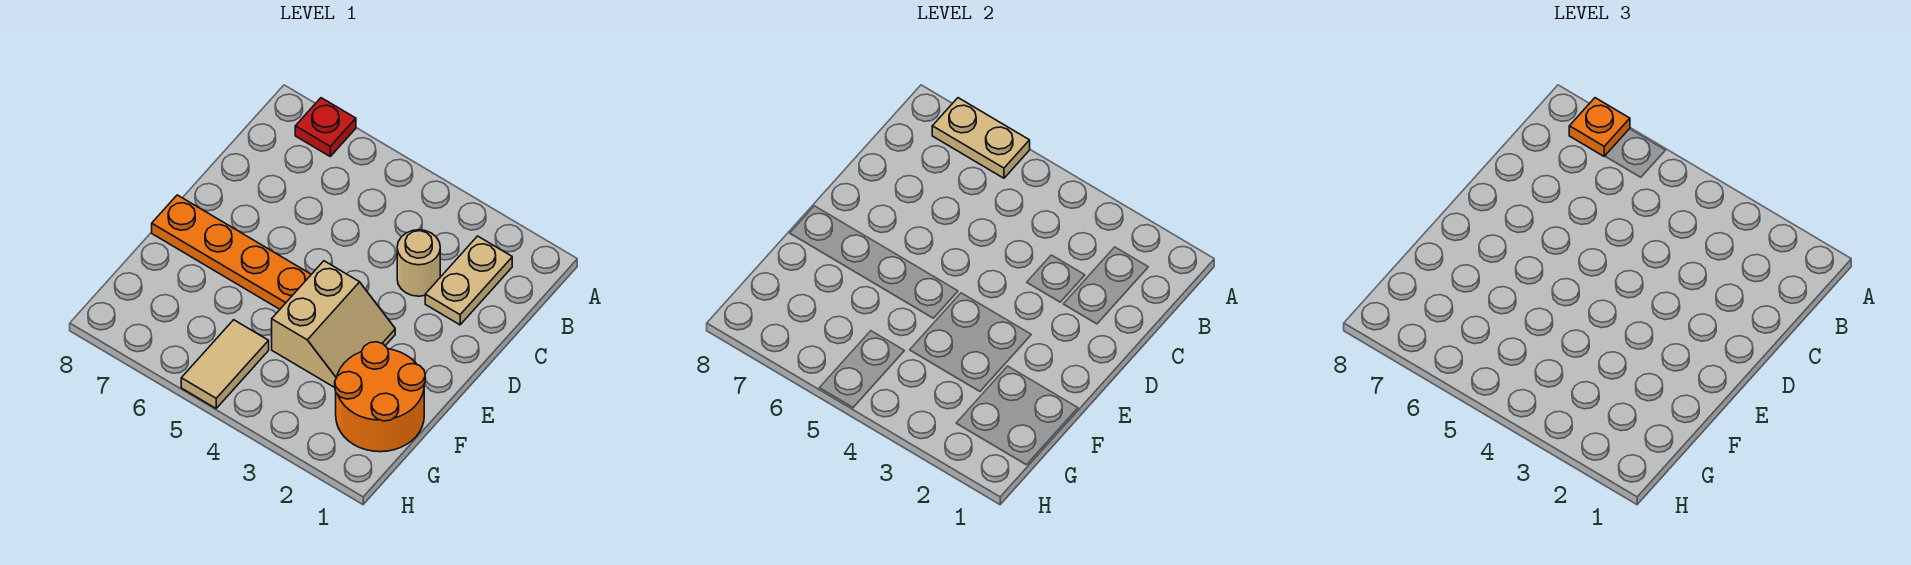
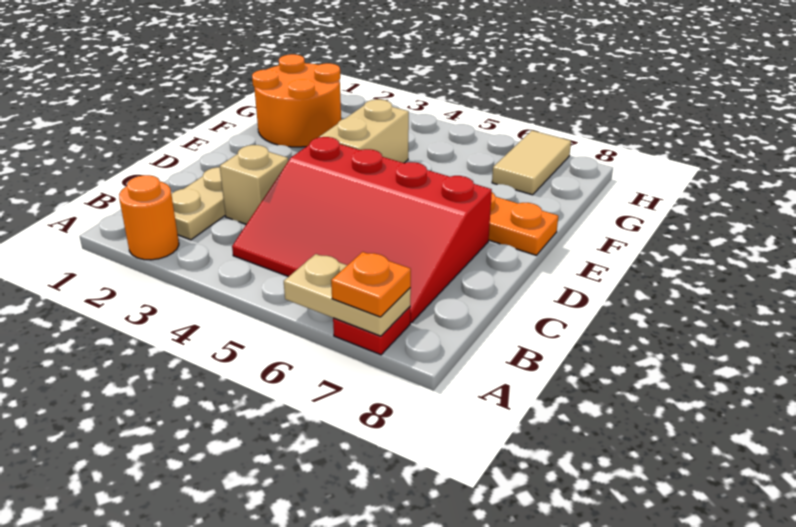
none -> orange 1x1 round brick [119,175,179,260]
none -> red 3x4 slope [232,137,492,323]
tan 1x1 round brick [397,230,440,296] -> tan 1x1 brick [220,145,288,224]
tan 1x2 tile [181,320,269,408] -> tan 1x2 tile moved to [492,131,571,195]

